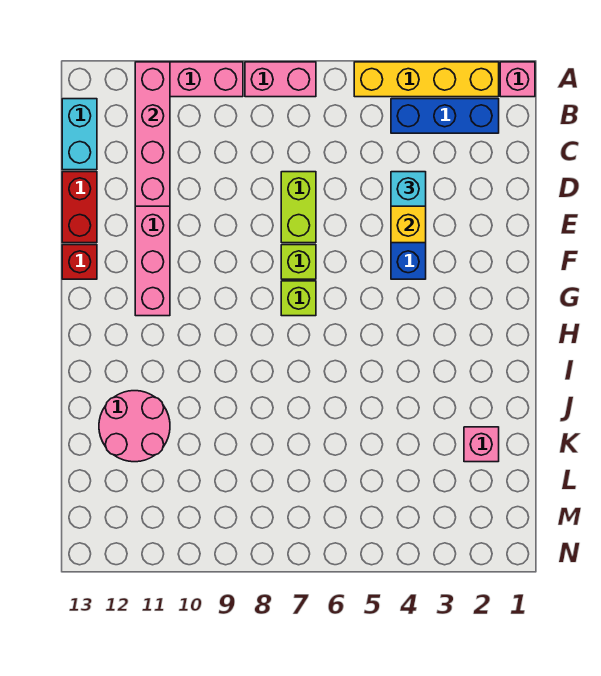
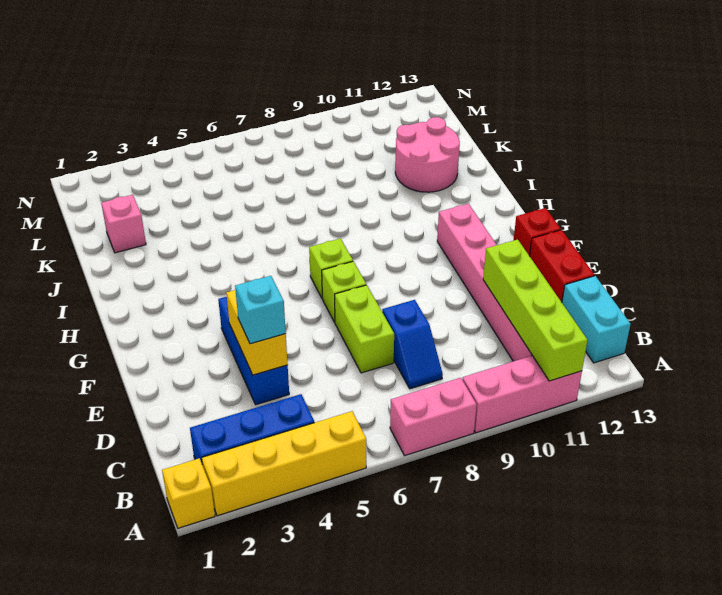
pink 1x1 brick [500,62,535,97] -> yellow 1x1 brick [162,458,215,528]
pink 1x4 brick [135,62,170,206] -> lime 1x4 brick [483,240,587,381]
none -> blue 1x2 slope [382,300,443,389]

